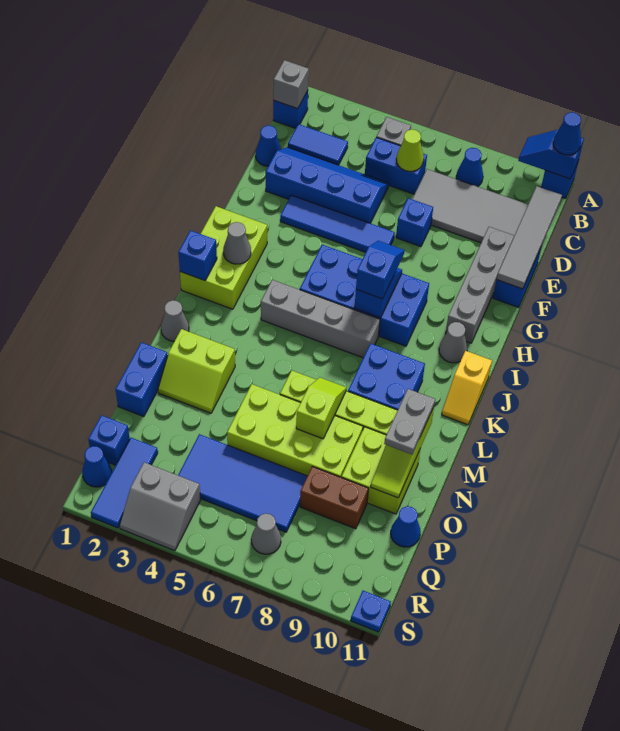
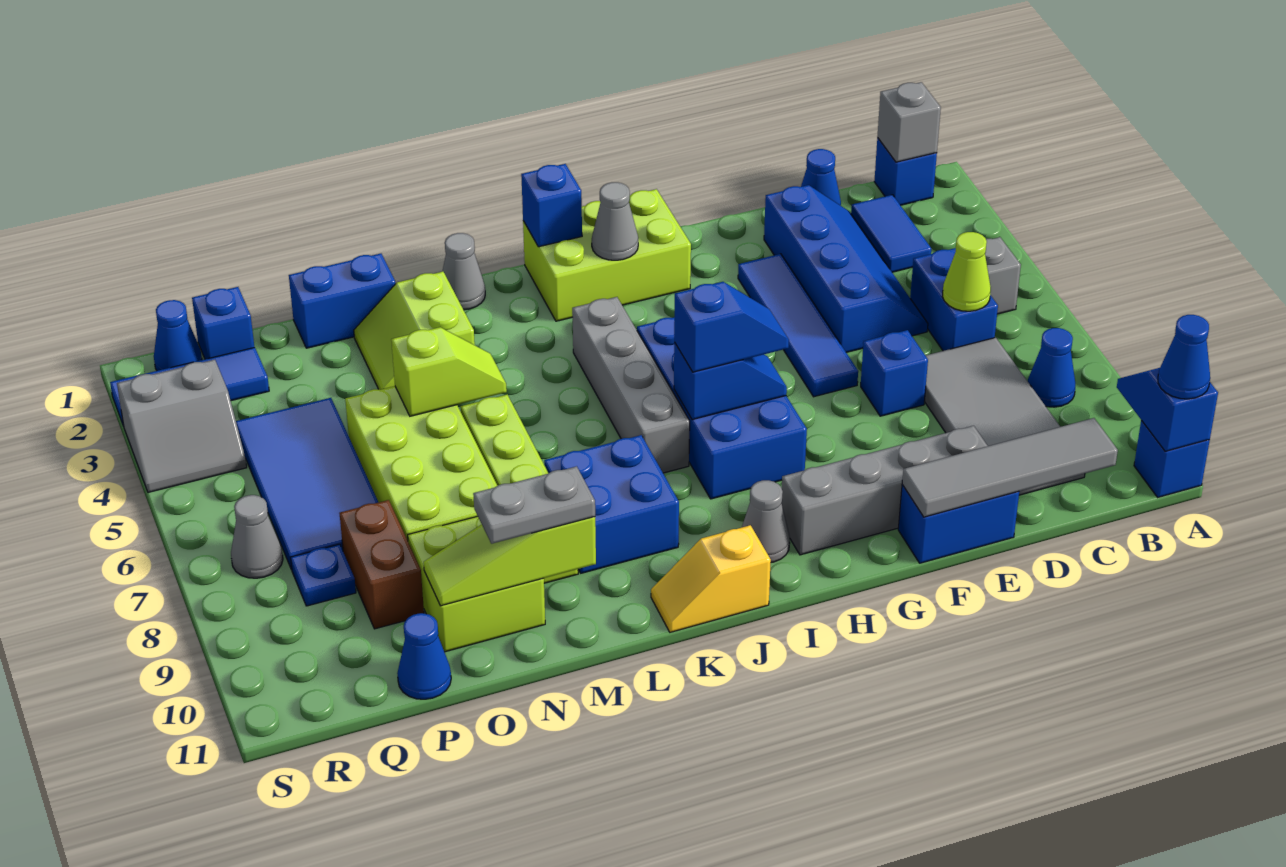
lime 1x2 slope [296,377,346,439] -> lime 1x2 slope moved to [391,327,507,416]
grey 2x2 slope [119,462,201,551] -> grey 2x2 slope turned to [117,360,247,492]
blue 1x1 plate [351,591,391,632] -> blue 1x1 plate moved to [291,544,356,606]

